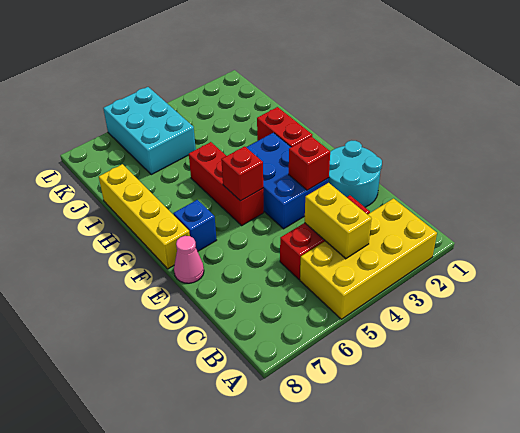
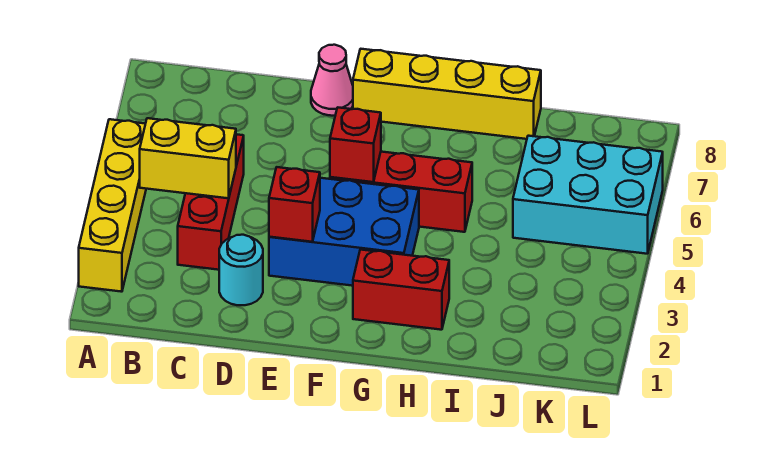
yellow 2x4 brick [300,199,437,319] -> yellow 1x4 brick [79,119,146,292]
cyan 2x2 round brick [329,141,382,207] -> cyan 1x1 round brick [219,235,263,305]
blue 1x1 brick [173,200,216,252] -> none

